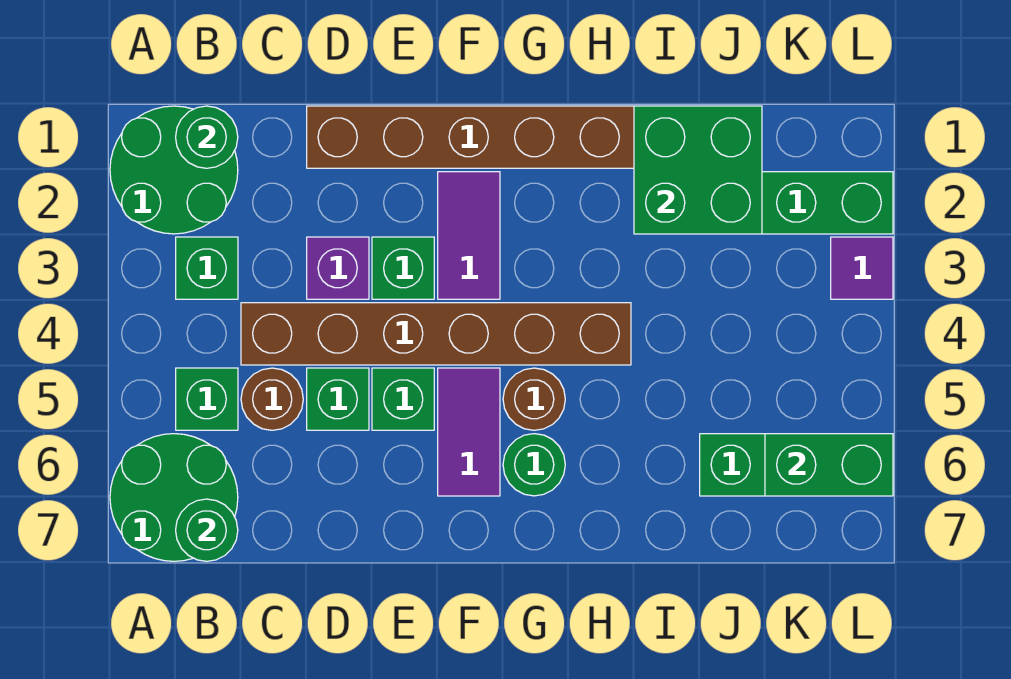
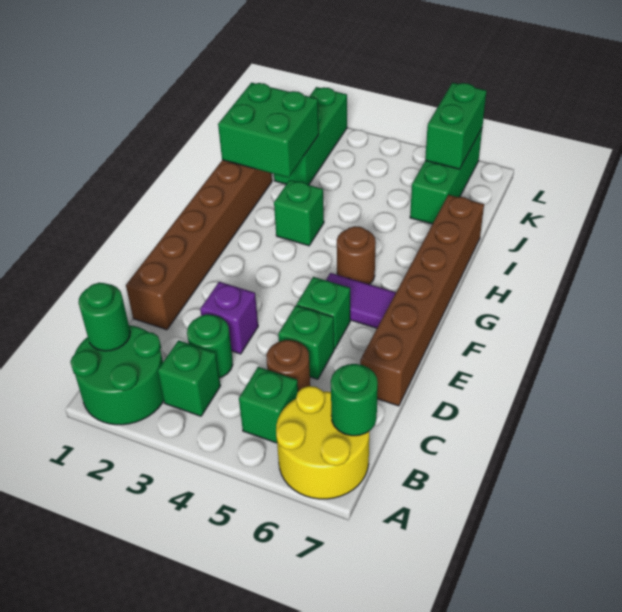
green 2x2 round brick [110,434,238,561] -> yellow 2x2 round brick [276,386,369,499]
brown 1x6 brick [241,303,631,365] -> brown 1x6 brick moved to [360,195,484,406]
green 1x1 brick [372,237,434,299] -> green 1x1 brick moved to [274,180,324,246]
purple 1x2 tile [438,172,500,299] -> none
green 1x1 round brick [503,434,565,496] -> green 1x1 round brick moved to [187,314,233,378]
purple 1x1 tile [831,237,893,299] -> none

